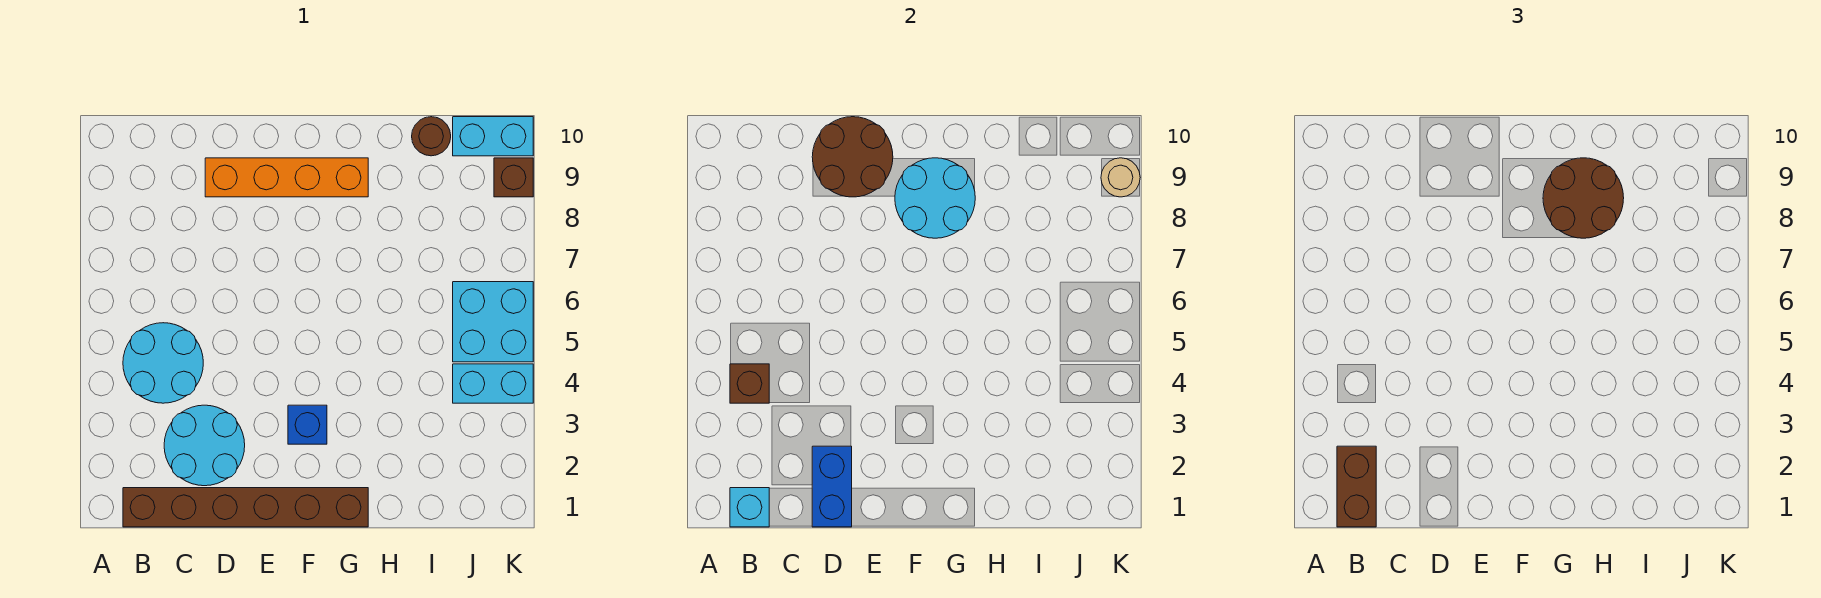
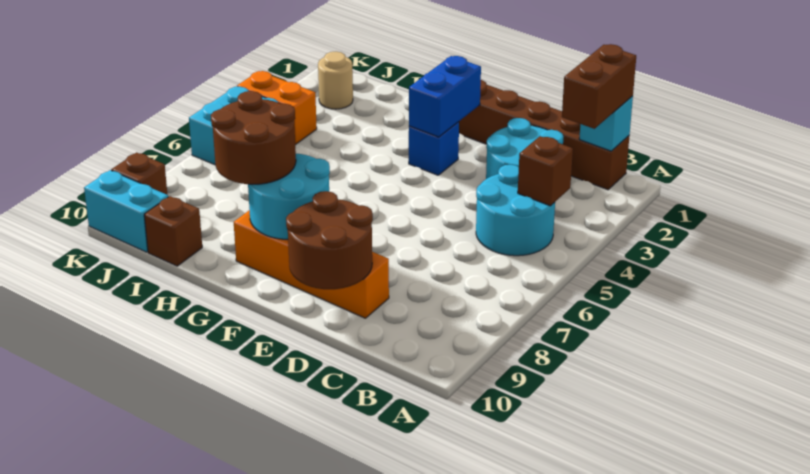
blue 1x2 brick [812,446,852,527] -> blue 1x2 brick moved to [409,56,481,137]
brown 1x1 round brick [412,117,451,156] -> brown 1x1 brick [144,196,202,266]
cyan 1x2 brick [453,364,533,403] -> orange 1x2 brick [237,71,317,145]
tan 1x1 round brick [1101,158,1140,197] -> tan 1x1 round brick moved to [318,52,353,109]

